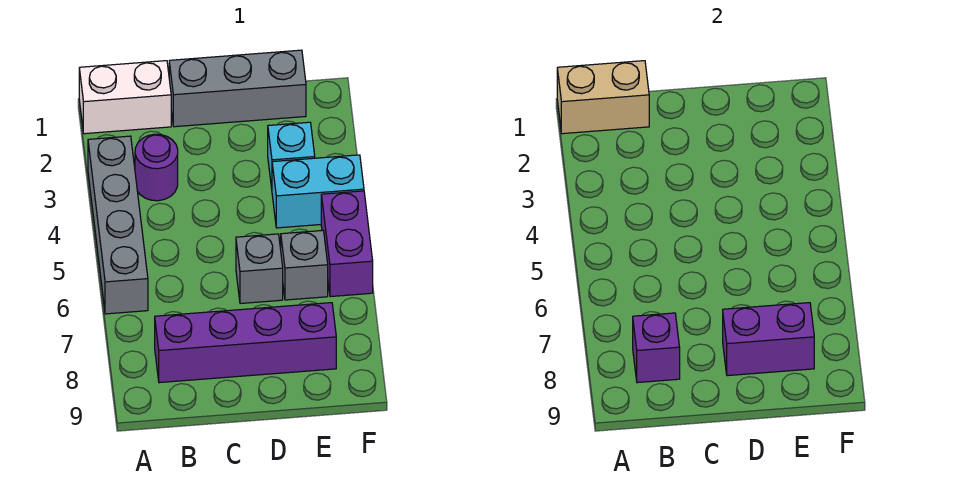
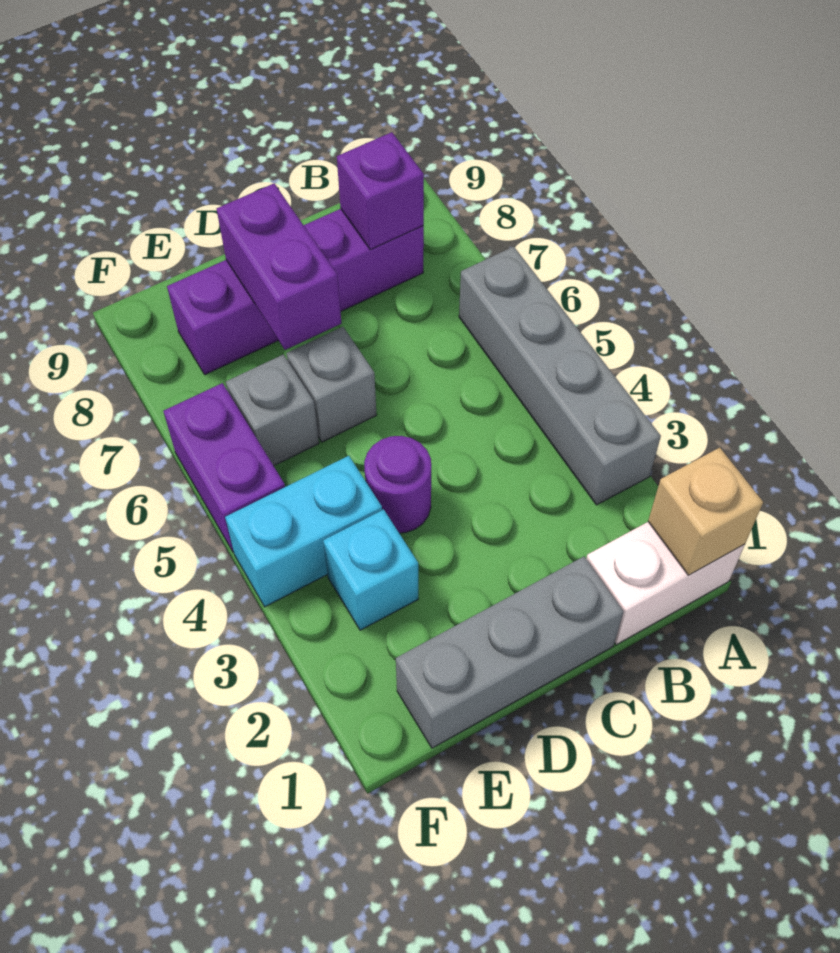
tan 1x2 brick [557,61,649,134] -> tan 1x1 brick [648,448,763,575]
purple 1x1 round brick [135,134,178,201] -> purple 1x1 round brick moved to [364,436,431,533]
purple 1x2 brick [723,303,814,376] -> purple 1x2 brick turned to [217,184,342,350]

